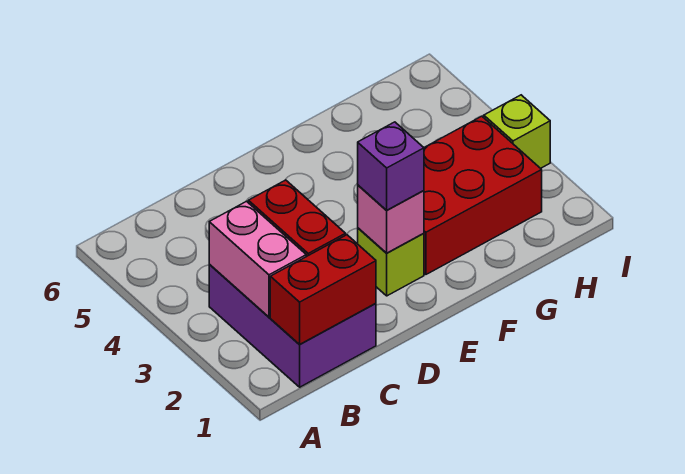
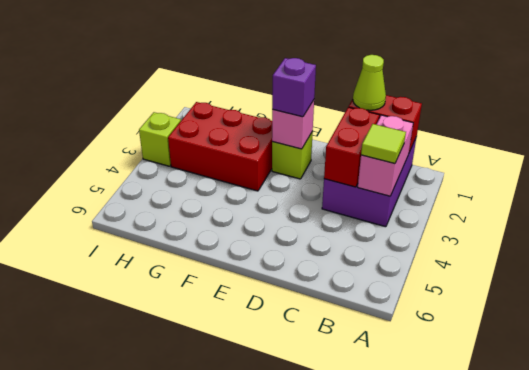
none -> lime 1x1 tile [361,124,406,164]
none -> lime 1x1 cone [353,55,386,110]

